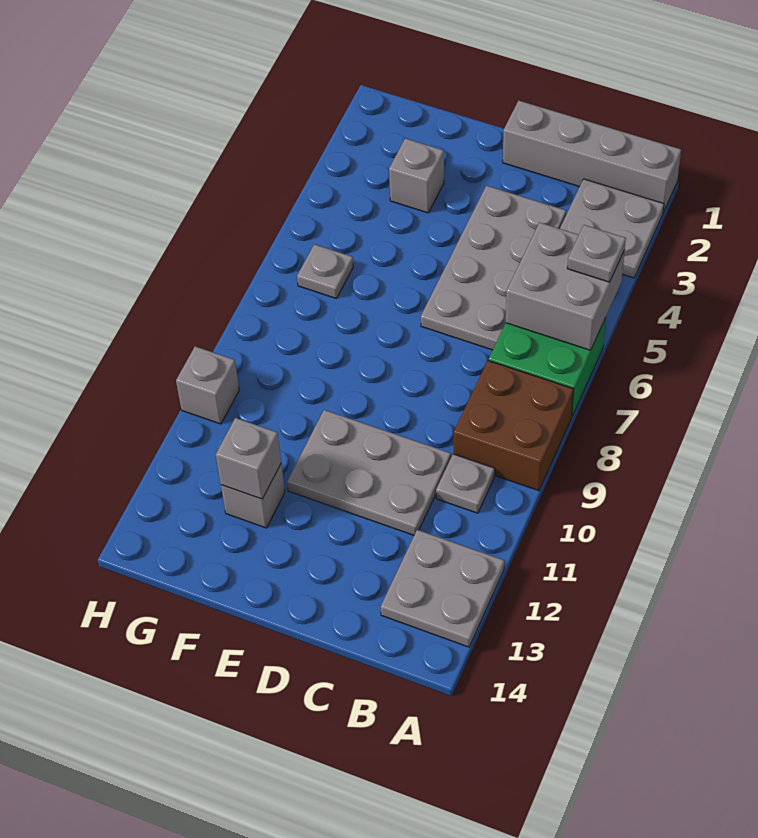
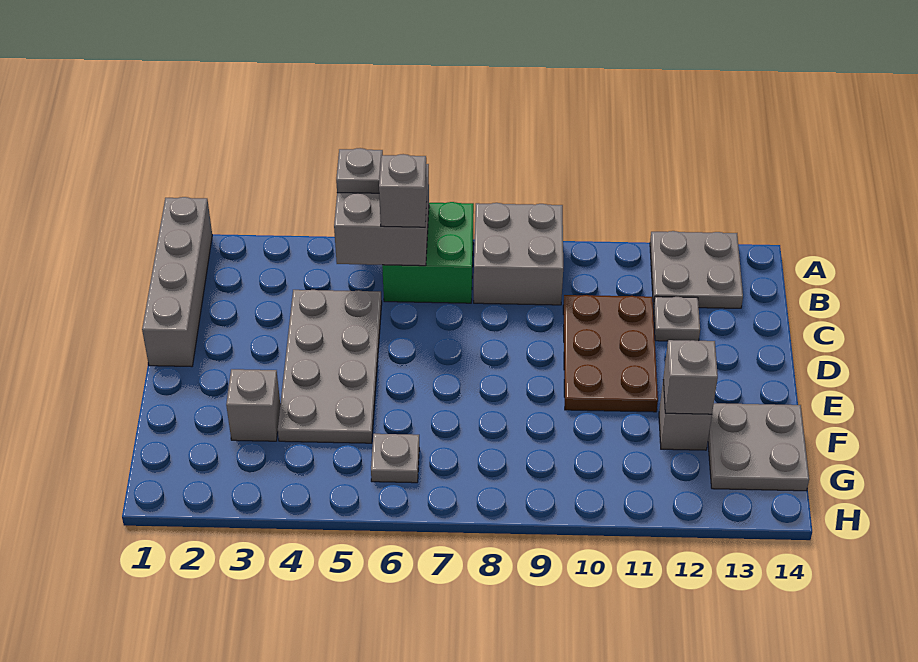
grey 2x2 plate [560,179,664,278] -> grey 2x2 plate moved to [708,403,809,491]
brown 2x2 brick [454,361,574,491] -> grey 2x2 brick [474,203,563,305]
grey 1x1 plate [436,454,495,513] -> grey 1x1 plate moved to [653,297,700,341]
grey 2x4 plate [421,186,566,350] -> grey 2x4 plate turned to [278,290,382,443]
grey 2x3 plate [287,410,451,535] -> brown 2x3 plate [563,295,658,412]
grey 1x1 brick [176,346,239,424] -> grey 1x1 brick moved to [379,154,427,227]

